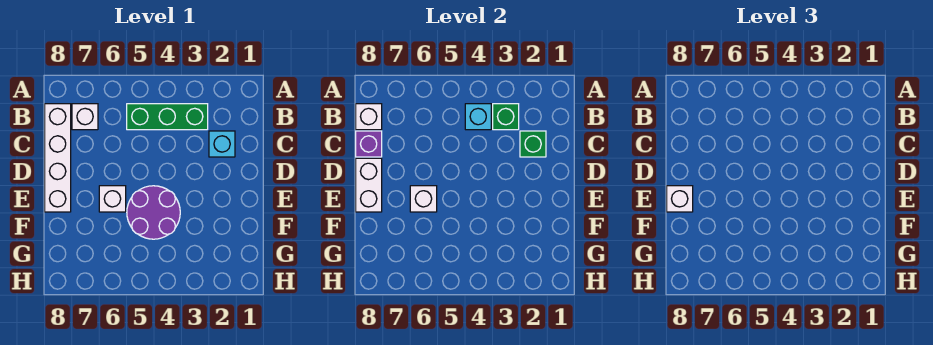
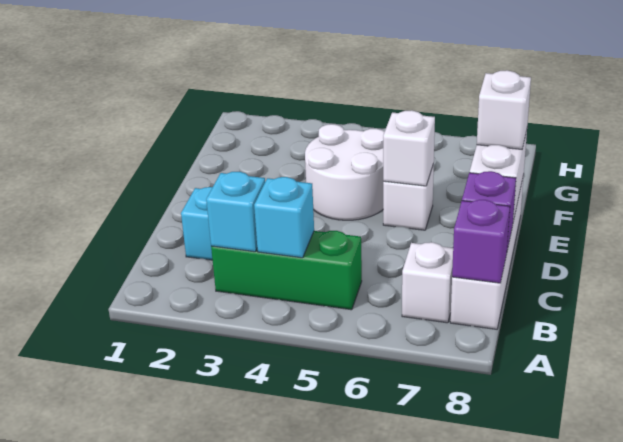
green 1x1 brick [493,104,519,130] -> cyan 1x1 brick [206,172,265,252]
white 1x1 brick [356,104,382,130] -> purple 1x1 brick [452,200,510,283]
green 1x1 brick [520,131,546,157] -> none
purple 2x2 round brick [127,186,180,239] -> white 2x2 round brick [305,124,384,220]

